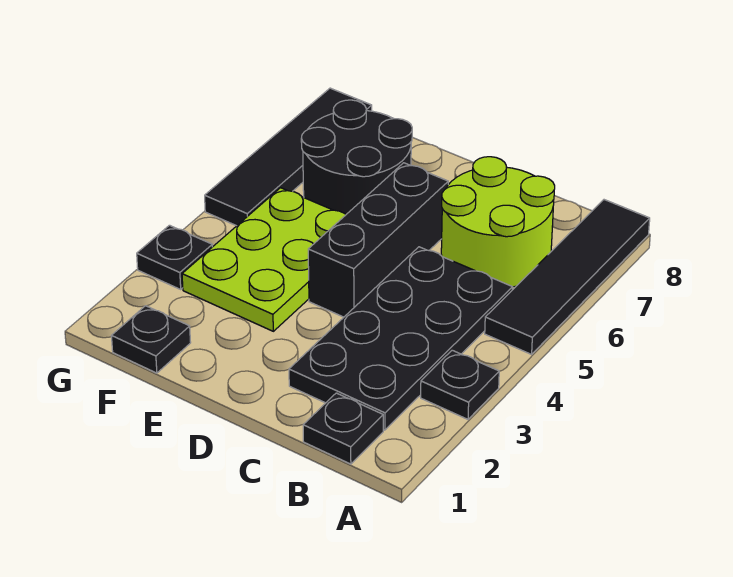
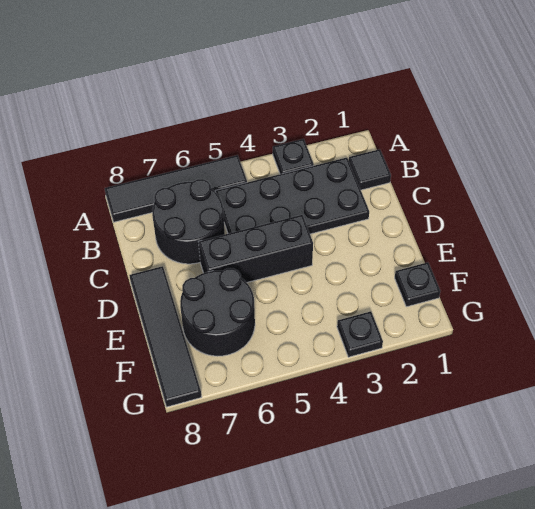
black 1x1 plate [303,393,383,464] -> black 1x1 tile [349,149,391,190]
lime 2x2 round brick [441,157,555,287] -> black 2x2 round brick [152,179,225,264]
lime 2x3 plate [182,188,346,331] -> none
black 1x4 tile [205,88,372,226] -> black 1x4 tile turned to [129,266,202,407]

